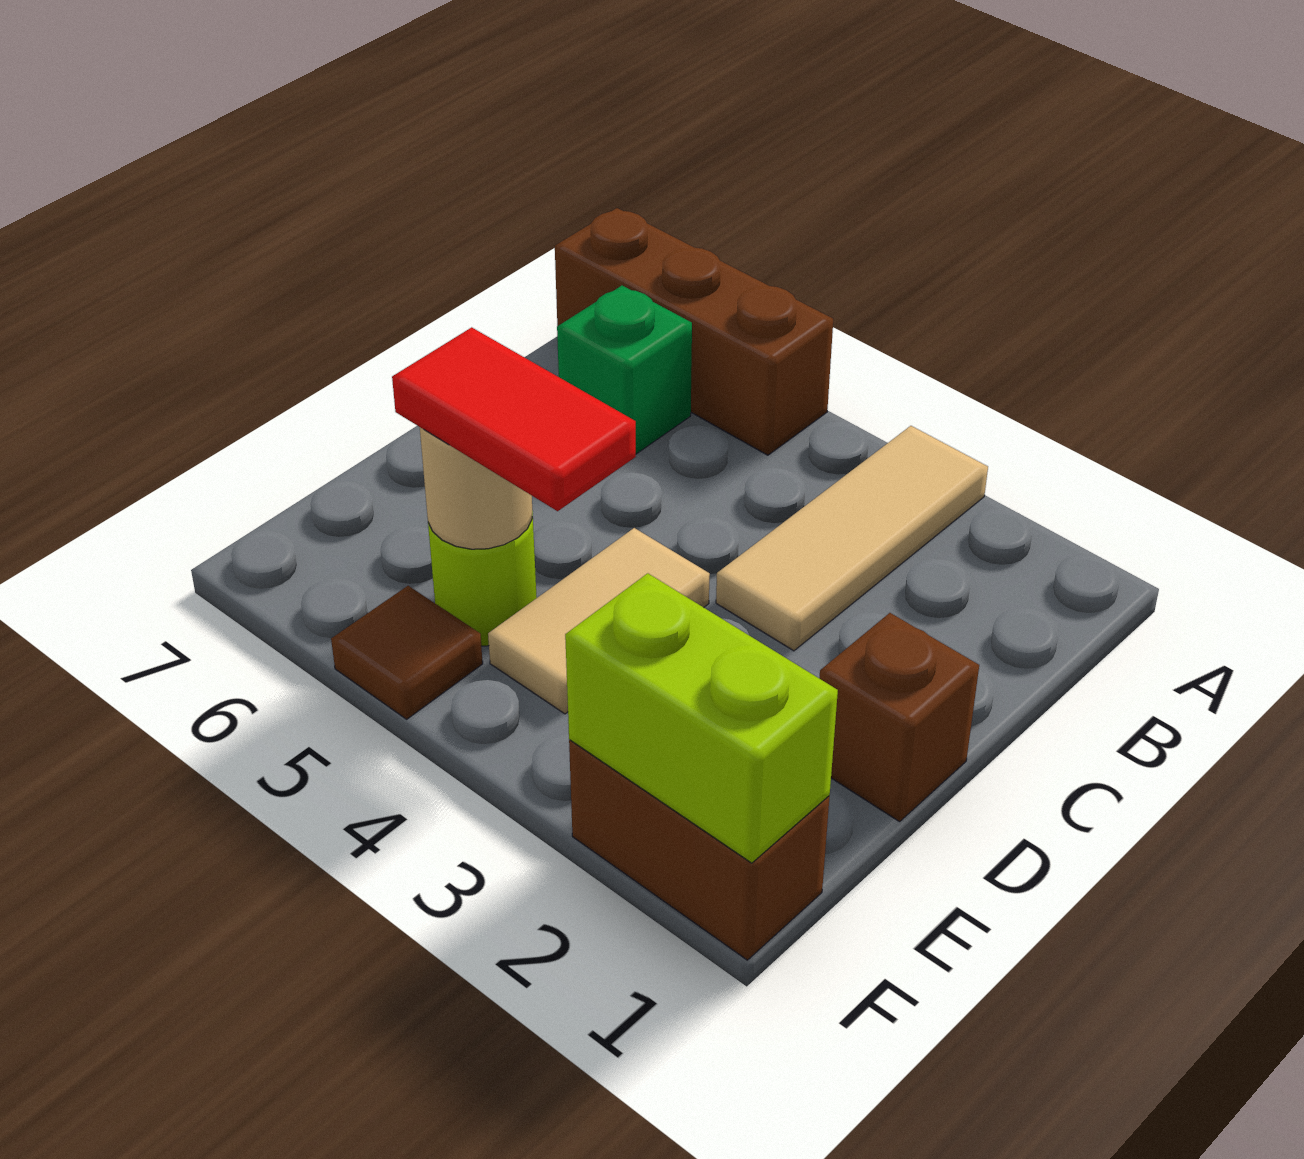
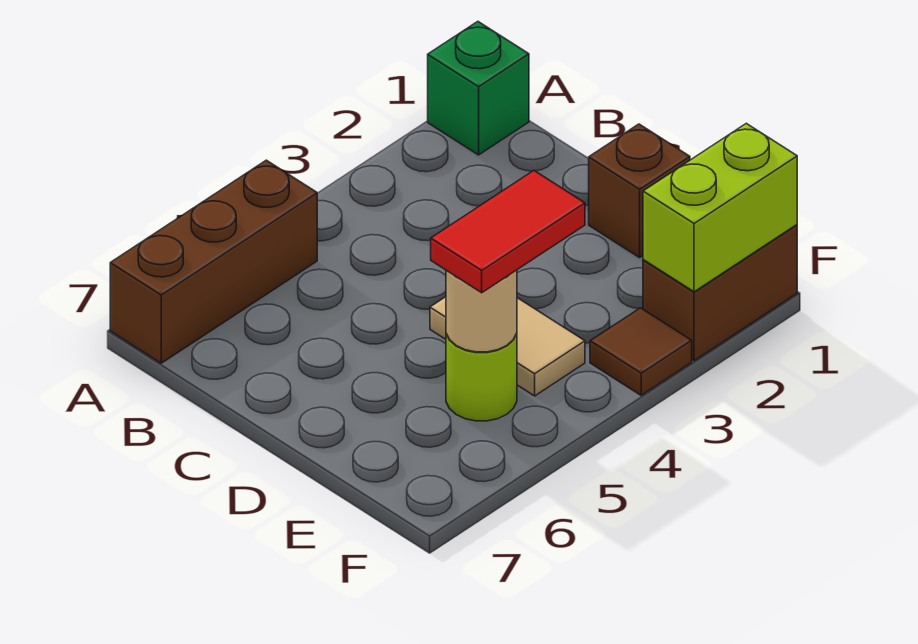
tan 1x3 tile [716,426,988,651] -> none
green 1x1 brick [557,285,692,454] -> green 1x1 brick moved to [428,22,529,155]
brown 1x1 tile [331,586,483,719] -> brown 1x1 tile moved to [590,308,692,395]

